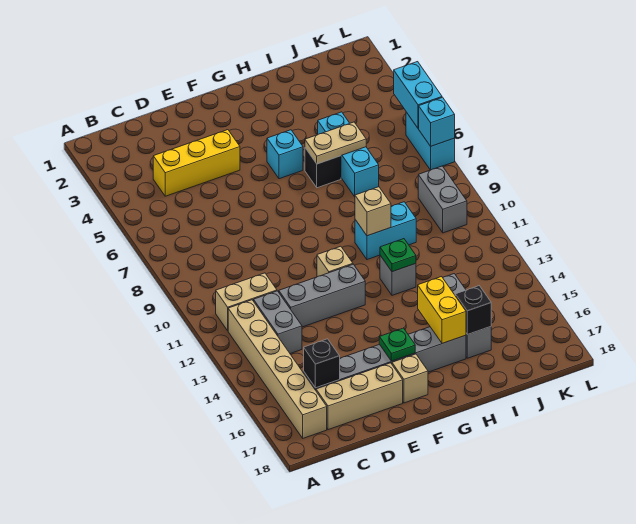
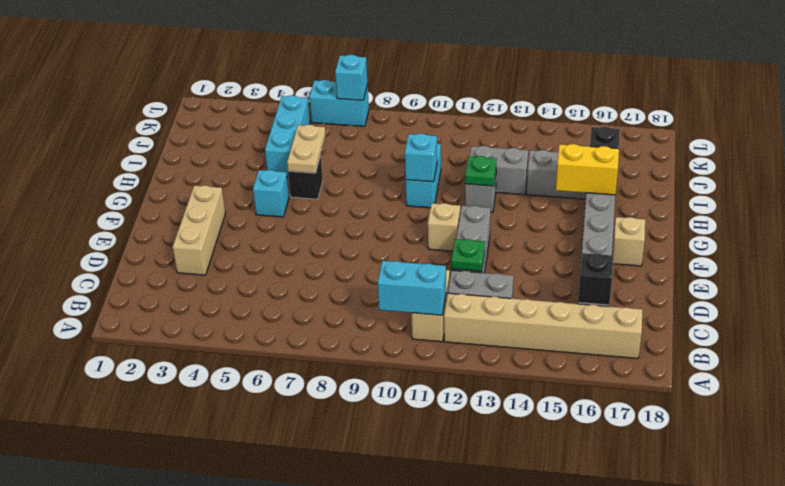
yellow 1x3 brick [153,130,240,196] -> none
tan 1x3 brick [316,363,403,430] -> tan 1x3 brick moved to [172,185,226,275]
green 1x1 plate [379,328,415,361] -> green 1x1 plate moved to [451,239,485,271]
tan 1x1 brick [355,187,391,236] -> cyan 1x1 brick [405,134,437,182]
cyan 1x3 brick [318,112,379,197] -> cyan 1x3 brick turned to [265,95,310,177]
grey 1x2 brick [418,166,467,233] -> grey 1x2 brick moved to [470,146,528,195]
cyan 1x2 brick [394,62,442,128] -> cyan 1x2 brick moved to [378,261,446,315]

